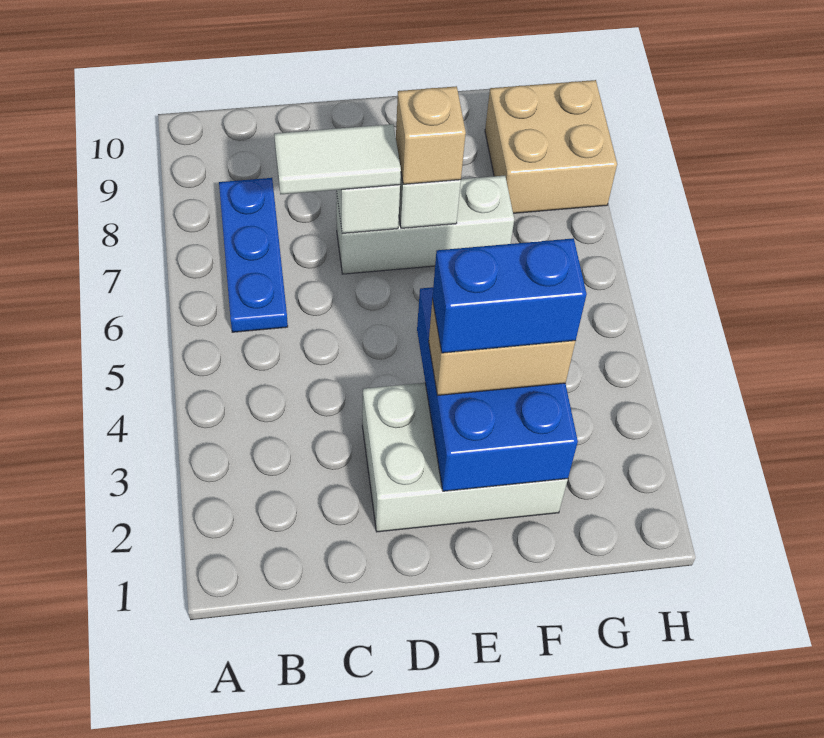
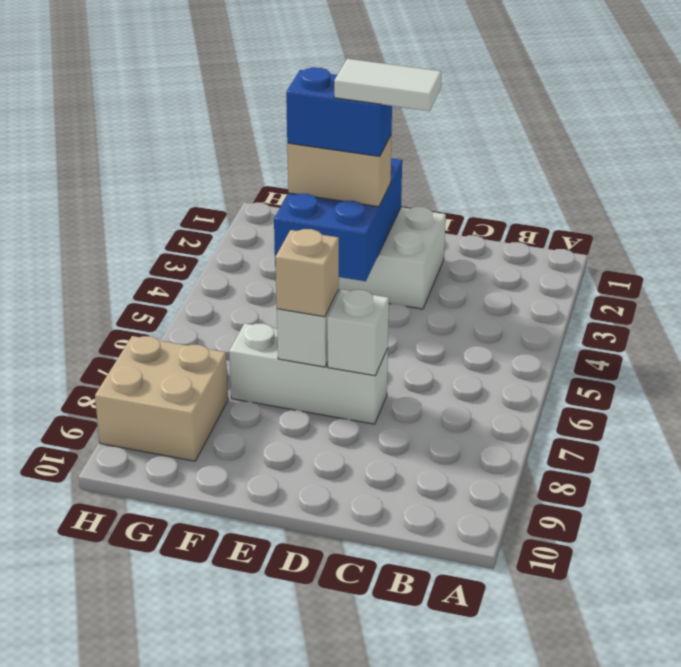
blue 1x3 plate [219,178,288,332] -> none
white 1x2 tile [274,124,401,194] -> white 1x2 tile moved to [334,59,441,111]

